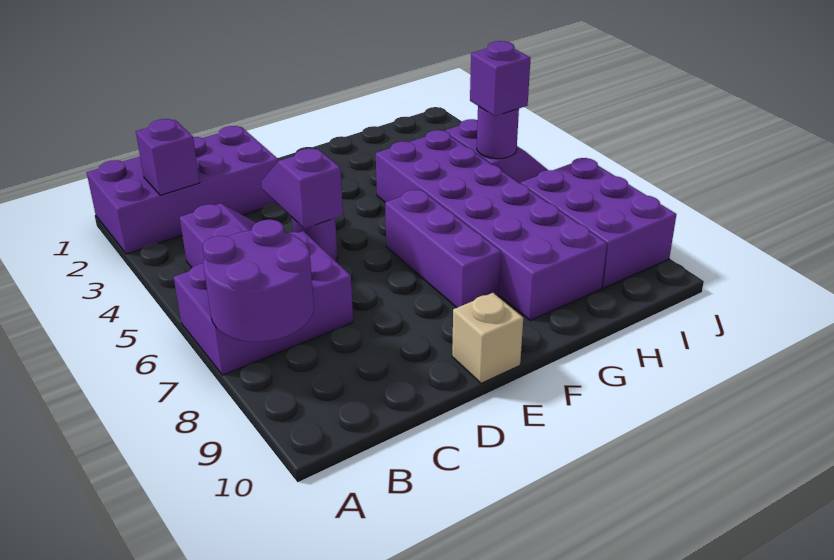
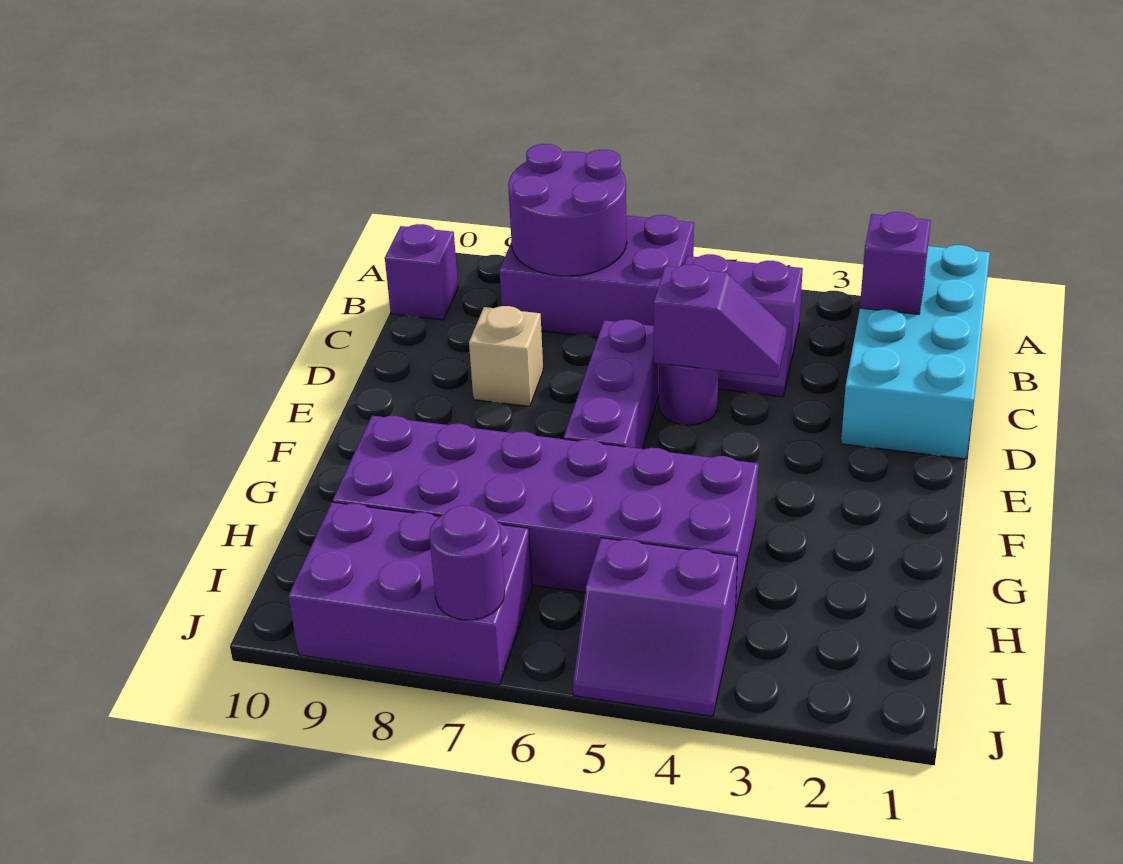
purple 2x4 brick [87,126,278,254] -> cyan 2x4 brick [841,245,990,459]
purple 2x3 brick [174,231,353,375] -> purple 2x3 brick turned to [499,215,694,337]
tan 1x1 brick [452,293,523,383] -> tan 1x1 brick moved to [469,306,543,406]
purple 1x3 brick [385,190,501,308] -> purple 1x3 brick turned to [564,319,659,449]
purple 1x1 round brick [477,106,519,159] -> purple 1x1 round brick moved to [429,506,505,620]
purple 1x1 brick [470,41,531,116] -> purple 1x1 brick moved to [385,224,458,320]

